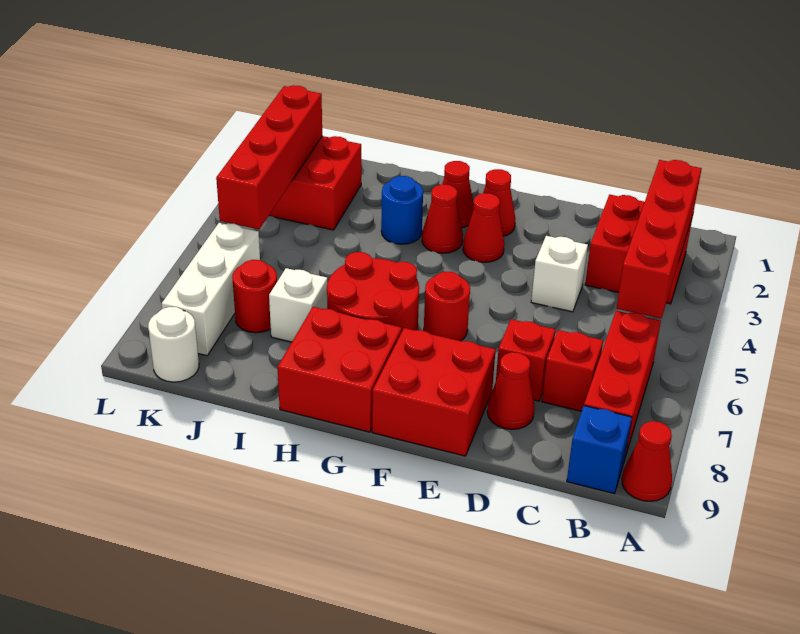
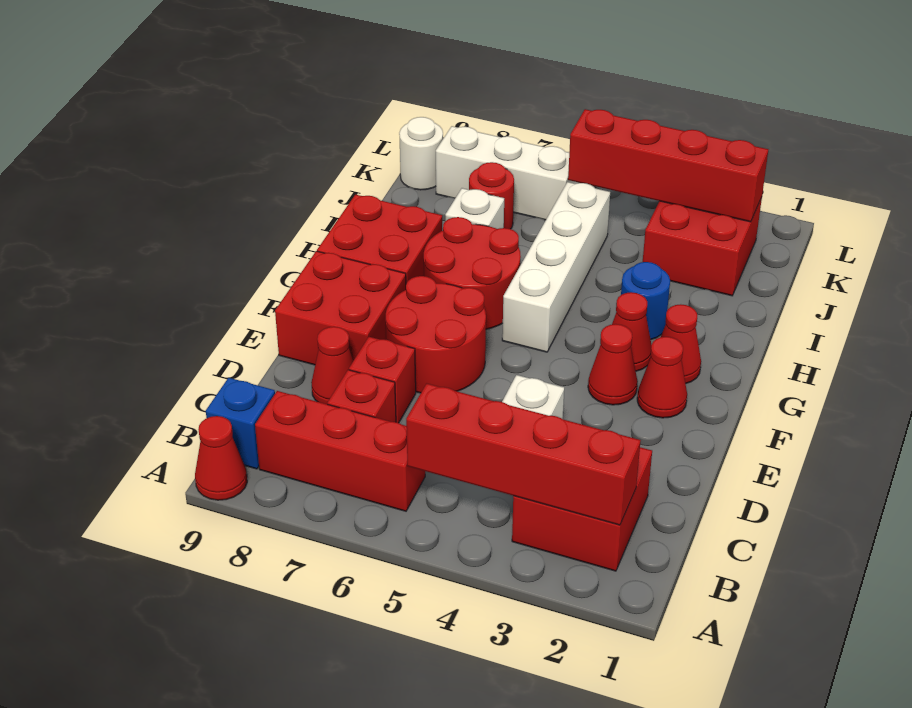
red 1x1 round brick [424,272,470,341] -> red 2x2 round brick [386,276,486,393]
none -> white 1x4 brick [502,182,610,352]

